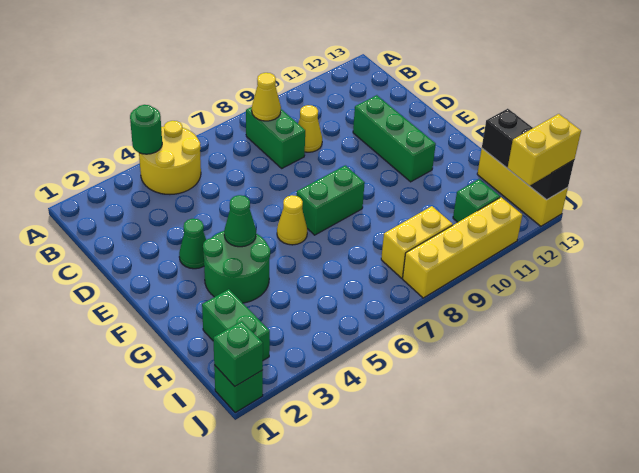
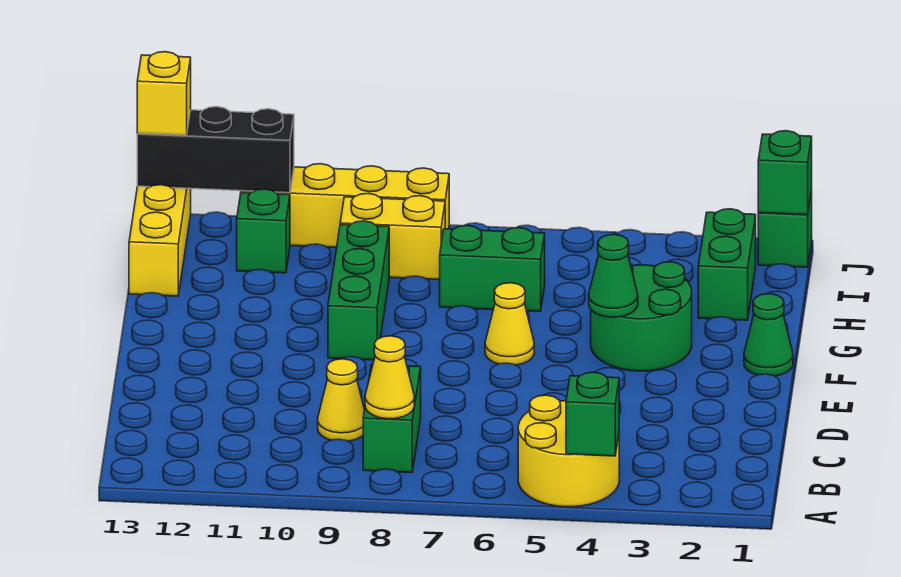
green 1x1 round brick [130,105,162,154] -> green 1x1 brick [566,372,619,456]
green 1x3 brick [353,95,436,182] -> green 1x3 brick moved to [328,221,389,360]
green 1x1 cone [179,219,206,269] -> green 1x1 cone moved to [744,294,793,376]
green 1x2 brick [297,165,365,235] -> green 1x2 brick moved to [440,225,545,311]
black 1x3 brick [482,109,574,200] -> black 1x3 brick turned to [137,107,294,193]
yellow 1x2 brick [507,114,581,186] -> yellow 1x1 brick [137,52,191,136]

